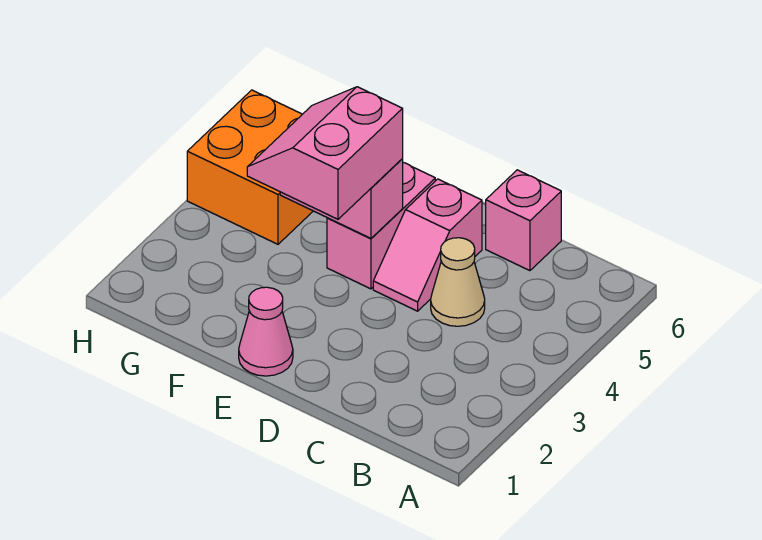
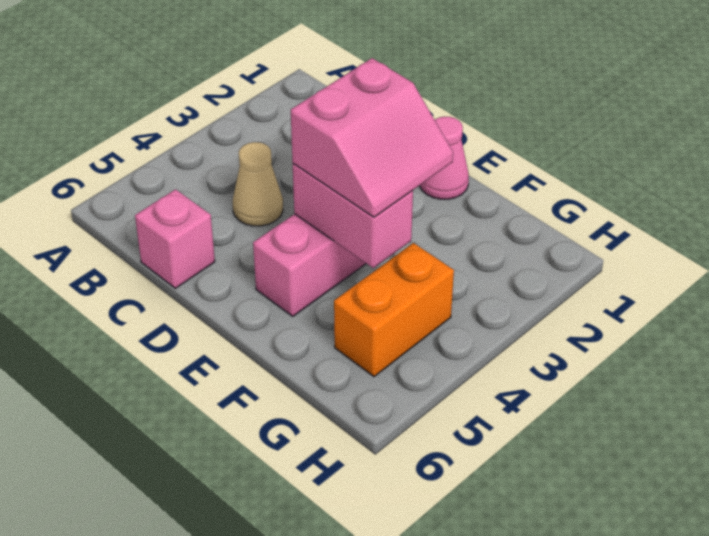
pink 1x2 slope [373,179,482,311] -> none
orange 2x2 brick [187,90,313,244] -> orange 1x2 brick [334,243,454,377]

